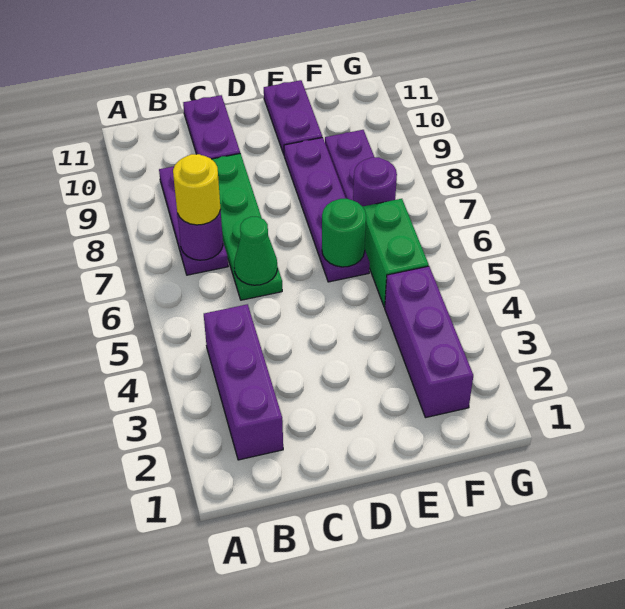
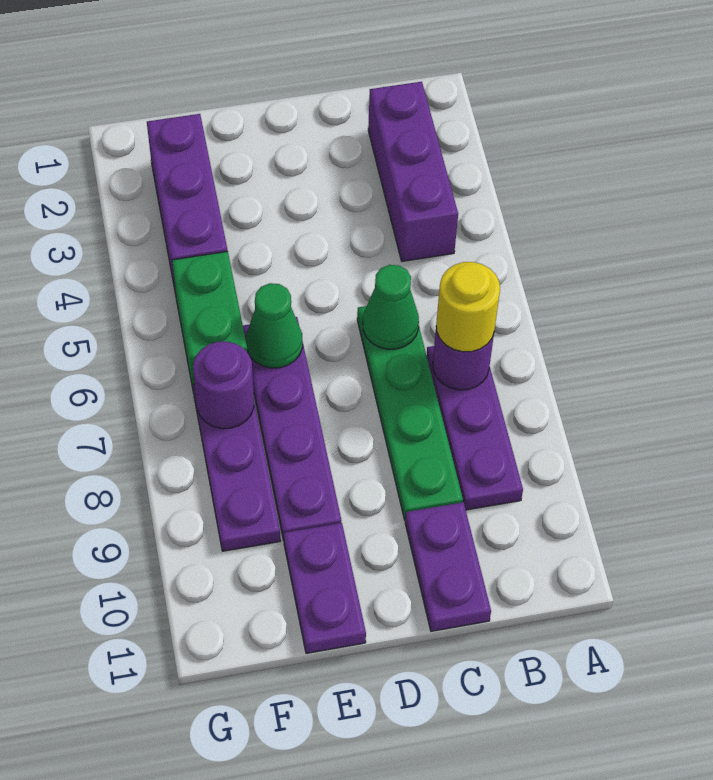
green 1x1 round brick [322,199,366,267] -> green 1x1 cone [246,283,303,368]

